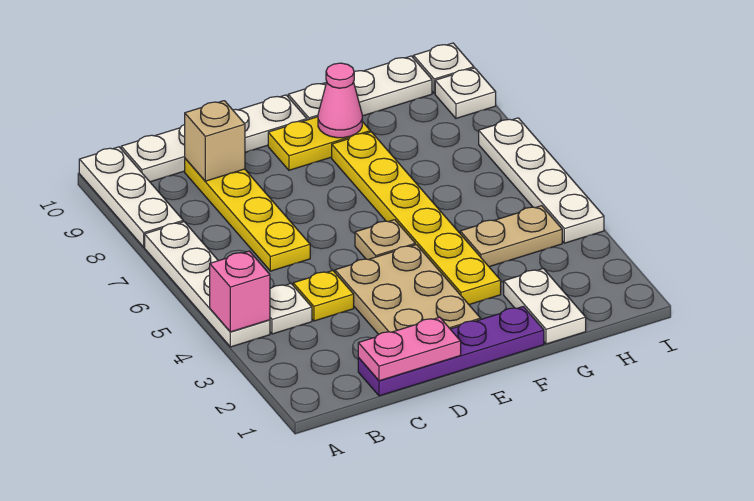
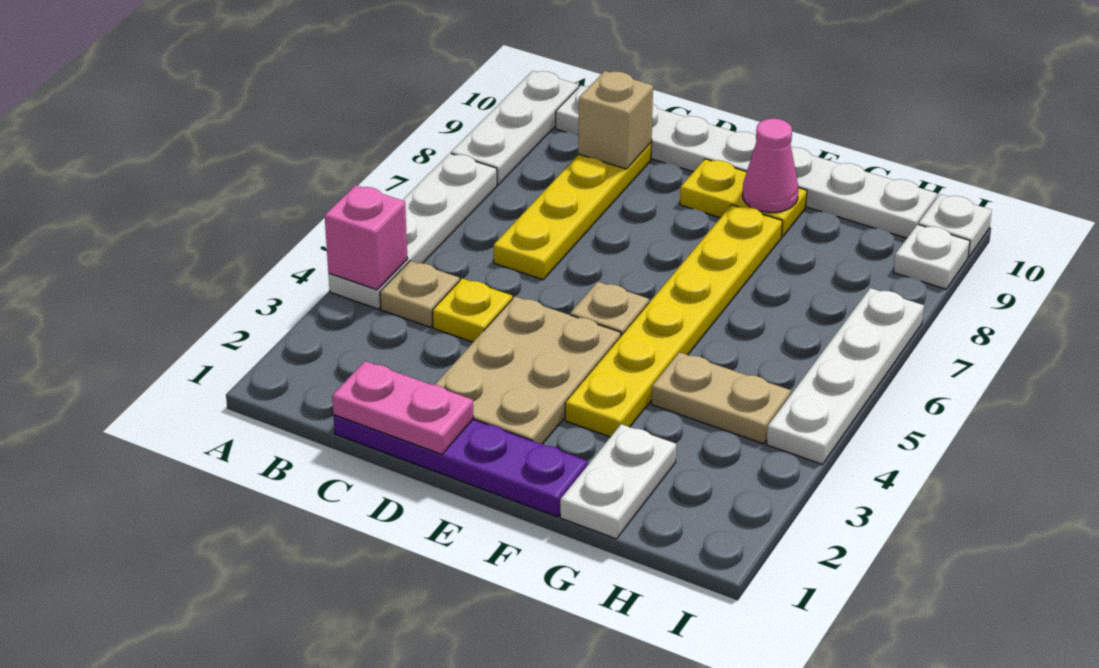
white 1x1 plate [270,284,312,334] -> tan 1x1 plate [380,261,460,327]

